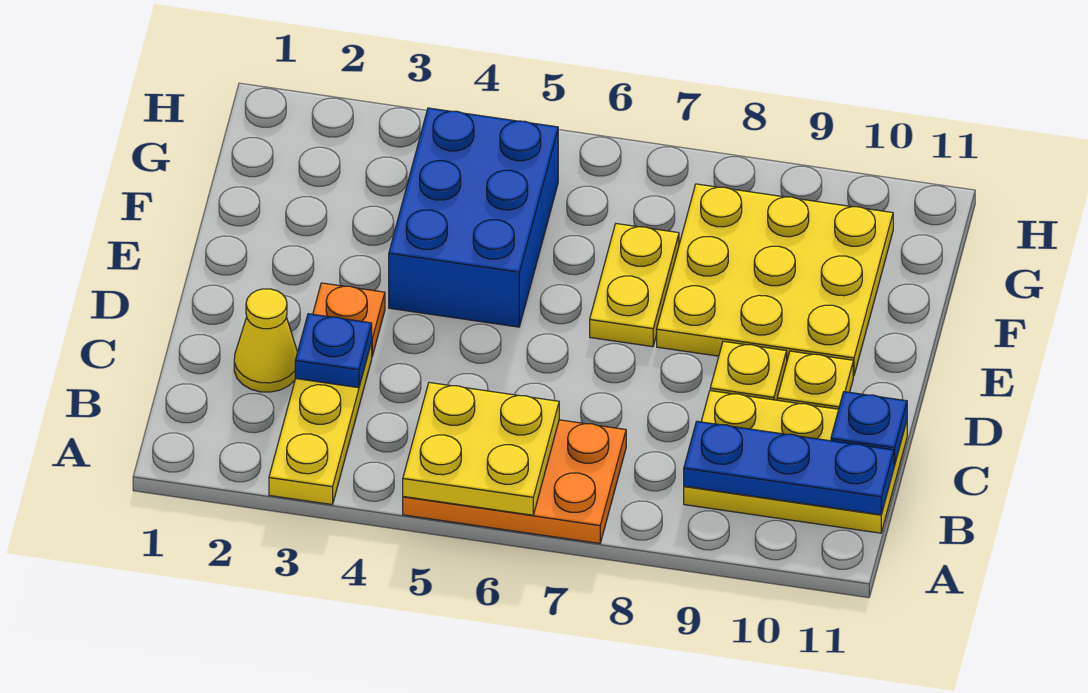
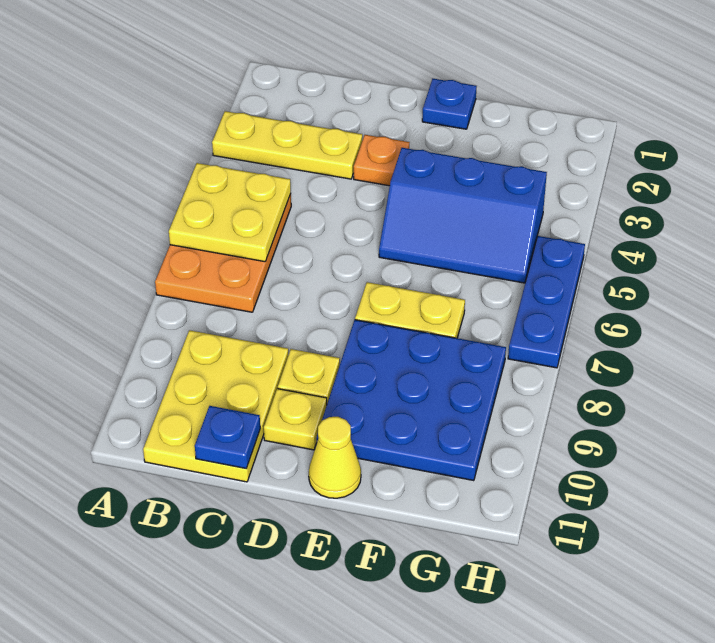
blue 1x3 plate [684,421,894,515] -> blue 1x3 plate moved to [508,236,585,368]
yellow 1x1 cone [234,289,298,392] -> yellow 1x1 cone moved to [309,417,361,498]
blue 1x1 plate [295,314,372,388] -> blue 1x1 plate moved to [422,79,477,129]
blue 2x3 brick [389,108,558,327] -> blue 2x3 slope [379,148,547,283]
yellow 3x3 plate [657,184,893,376] -> blue 3x3 plate [316,320,506,481]

